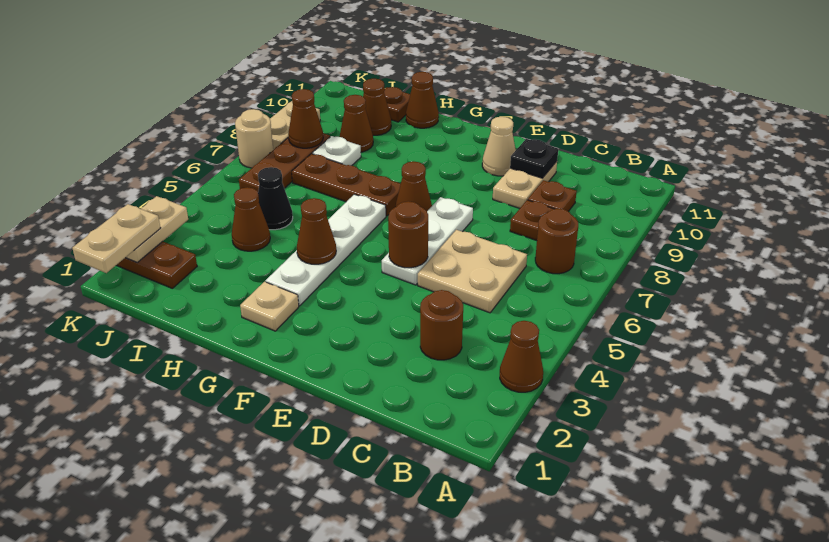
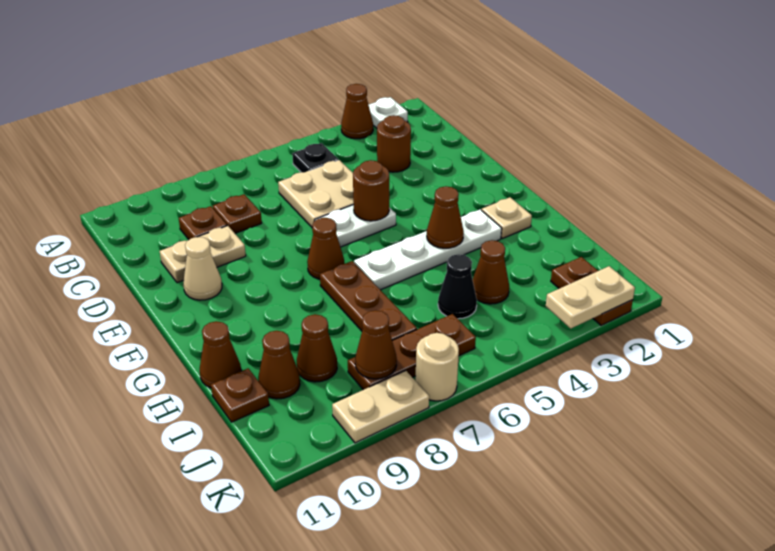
brown 1x1 round brick [535,209,578,274] -> none
black 1x1 plate [510,139,559,178] -> black 1x1 plate moved to [292,143,338,172]
white 1x3 plate [382,197,473,285] -> white 1x2 plate [315,205,396,247]
white 1x1 plate [312,136,361,166] -> white 1x1 plate moved to [369,97,408,128]
tan 1x2 plate [72,204,160,273] -> none

